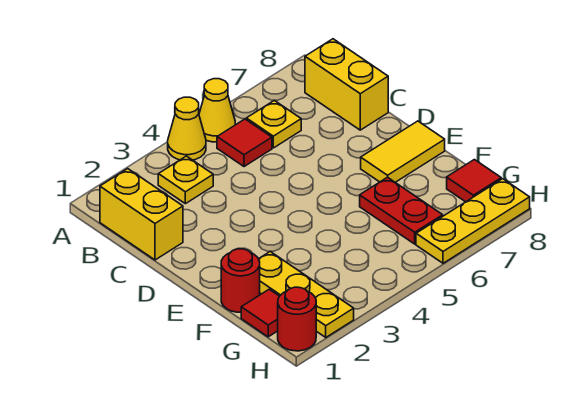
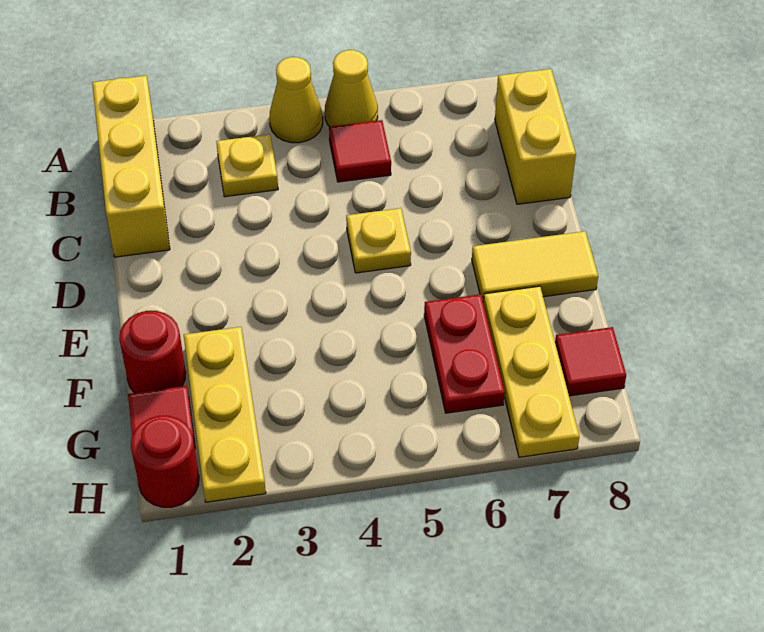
yellow 1x2 brick [100,169,183,260] -> yellow 1x3 brick [92,76,170,257]
yellow 1x1 plate [246,100,301,148] -> yellow 1x1 plate moved to [346,208,411,273]
yellow 1x3 plate [416,179,530,263] -> yellow 1x3 plate turned to [483,286,579,457]

